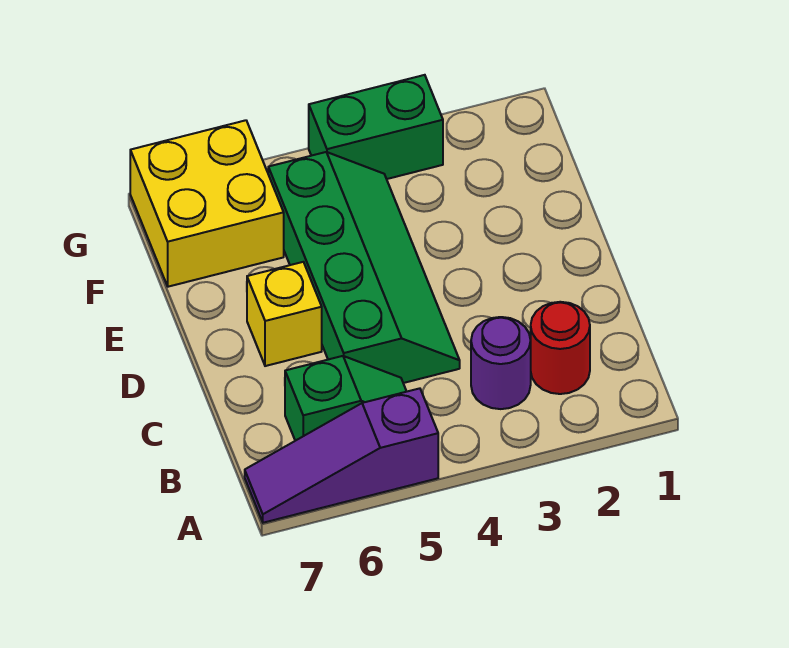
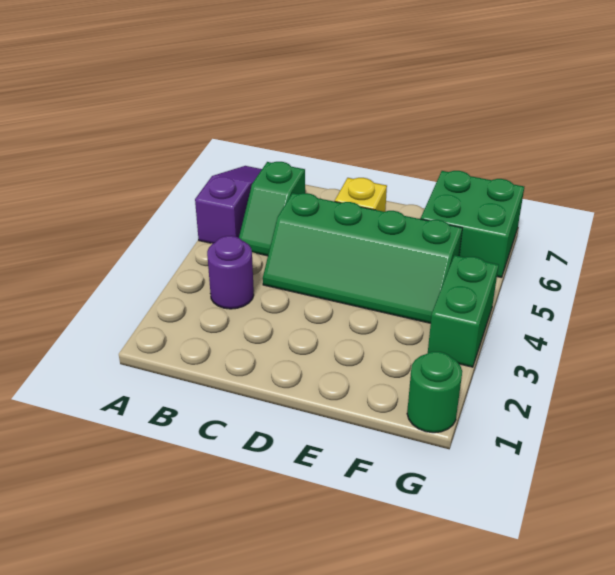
red 1x1 round brick [530,302,590,394] -> none
yellow 2x2 brick [130,120,284,287] -> green 2x2 brick [421,171,524,278]
none -> green 1x1 round brick [407,352,462,433]

